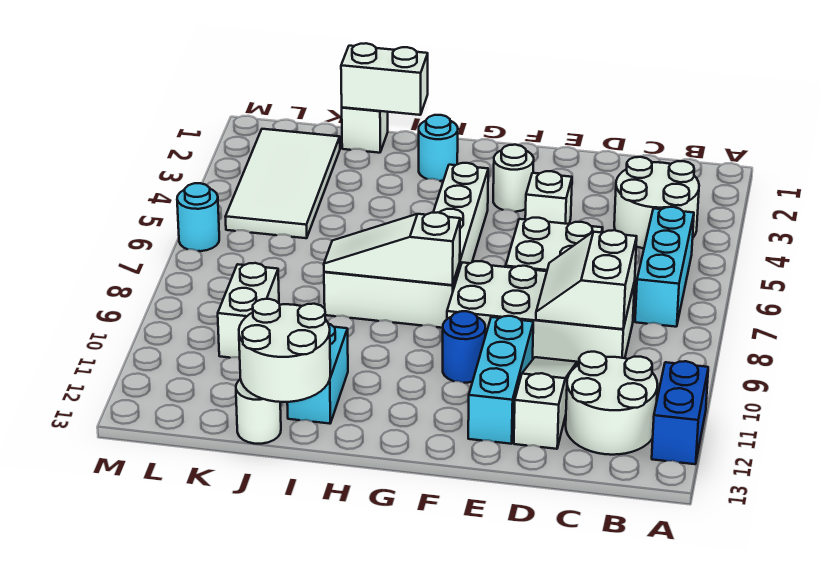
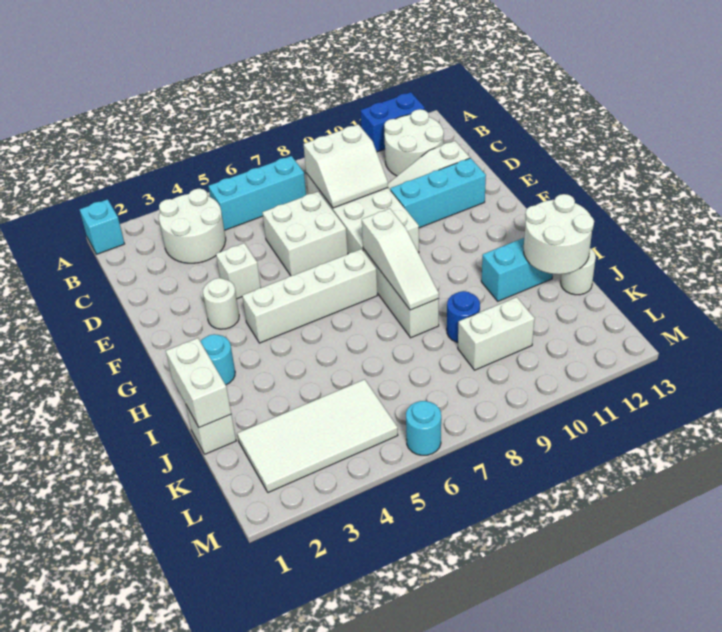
none -> cyan 1x1 brick [79,199,124,254]
blue 1x1 round brick [443,311,485,383] -> blue 1x1 round brick moved to [447,291,480,342]

